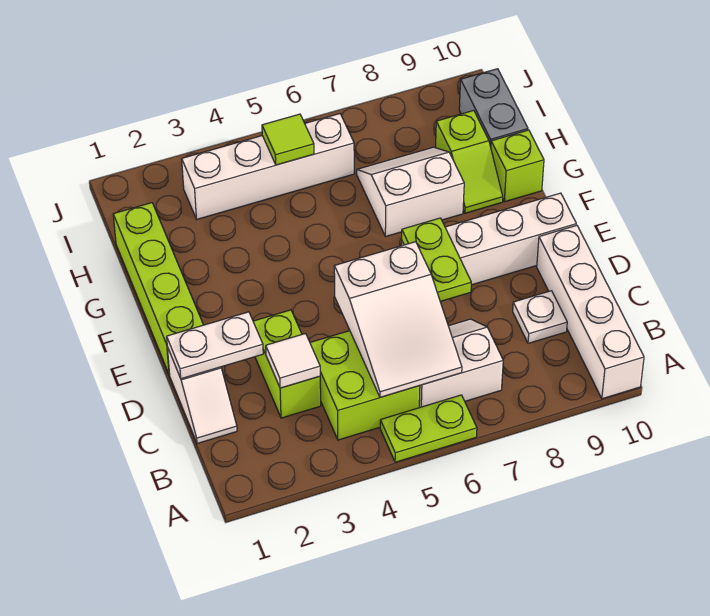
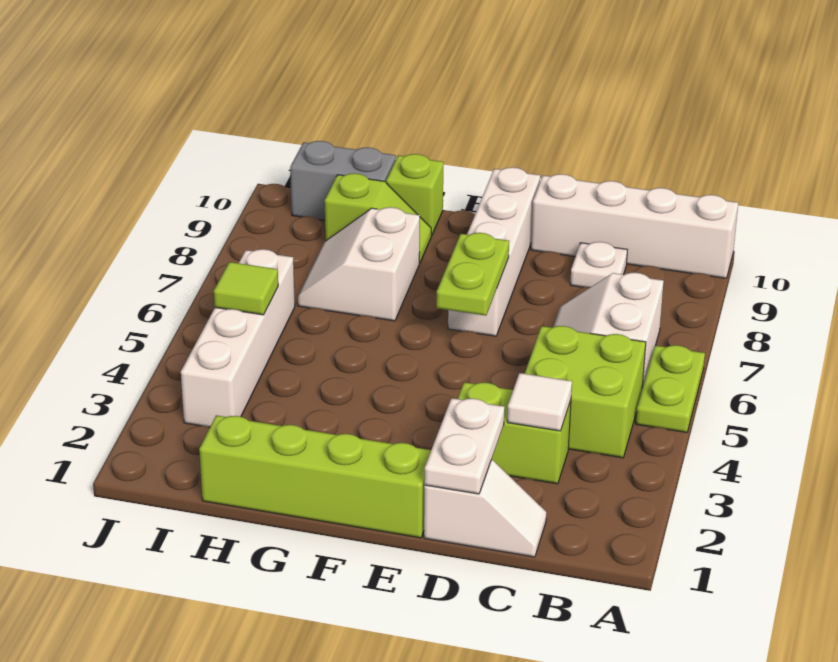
white 2x3 slope [334,242,462,397] -> none
lime 1x2 plate [402,218,471,301] -> lime 1x2 plate turned to [436,233,509,316]

